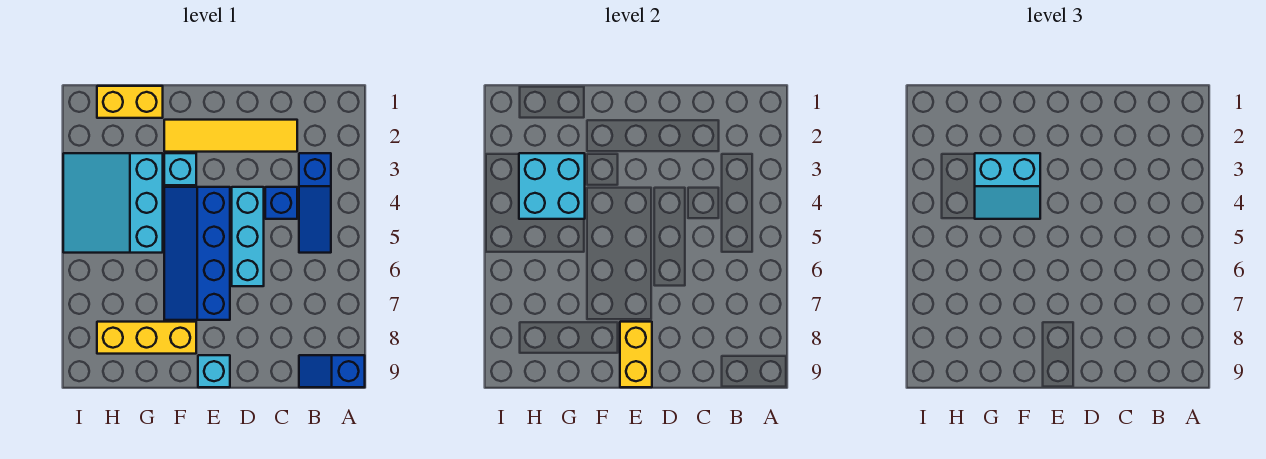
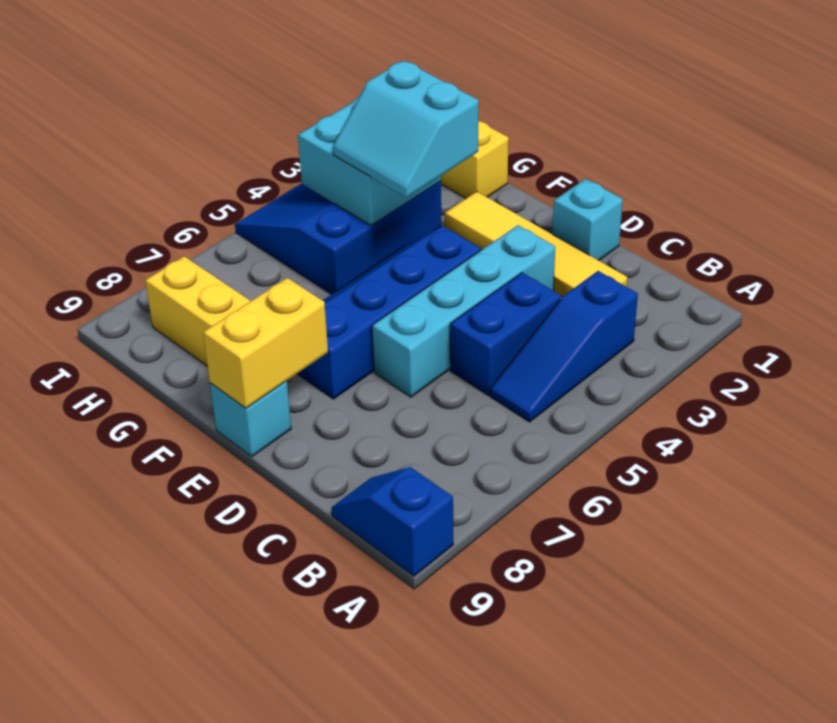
blue 1x1 brick [265,187,297,219] -> blue 1x2 brick [450,273,561,395]
cyan 1x3 brick [232,187,264,286] -> cyan 1x4 brick [372,225,555,397]
cyan 1x1 brick [164,153,196,185] -> cyan 1x1 brick moved to [552,179,623,260]
cyan 3x3 slope [63,153,163,253] -> blue 3x3 slope [235,181,441,294]

